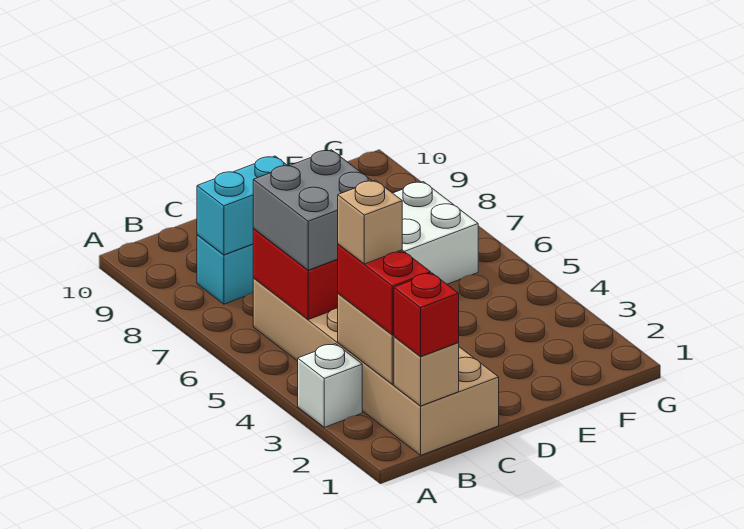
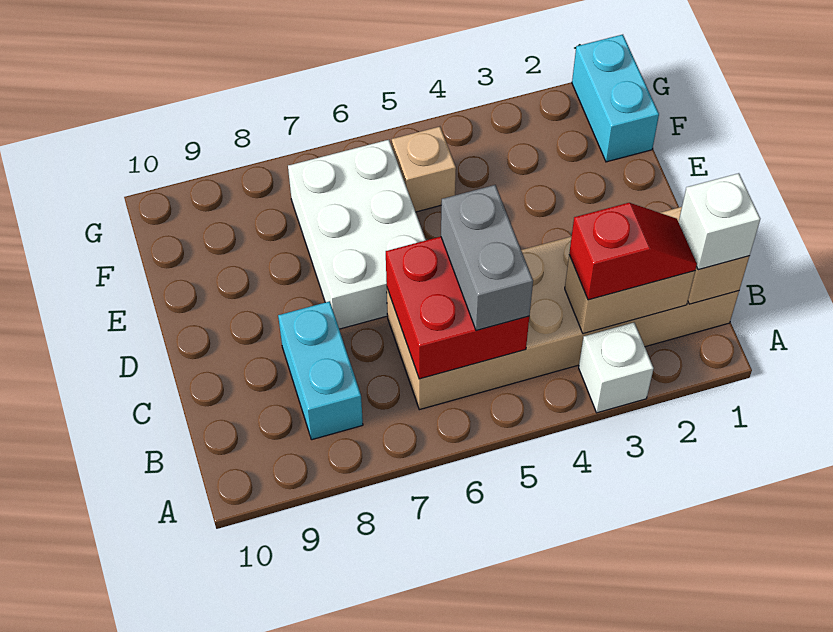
red 1x1 brick [394,273,459,356] -> white 1x1 brick [679,173,760,270]
red 1x2 brick [338,244,431,335] -> red 1x2 slope [569,203,697,300]
tan 1x1 brick [338,180,402,264] -> tan 1x1 brick moved to [392,127,456,212]
grey 2x2 brick [253,150,372,270] -> grey 1x2 brick [441,185,533,331]
cyan 1x2 brick [197,156,288,255] -> cyan 1x2 brick moved to [572,35,659,162]

